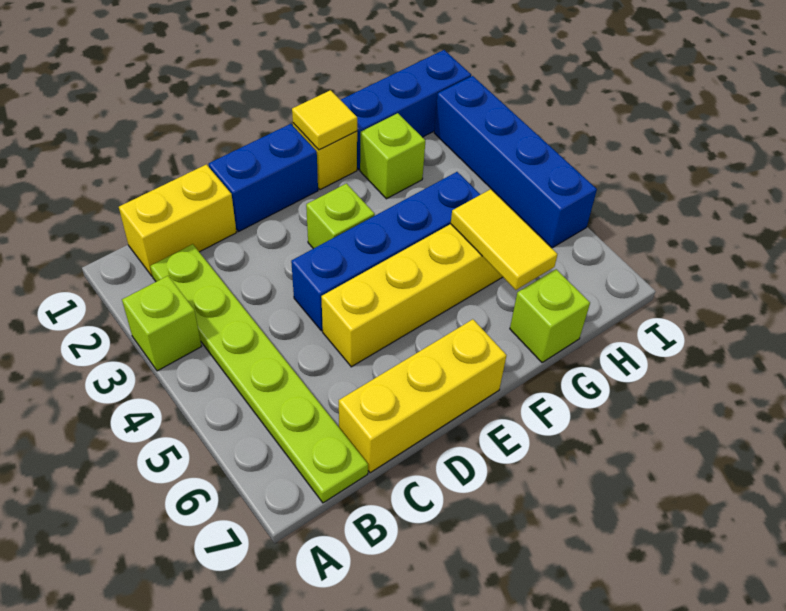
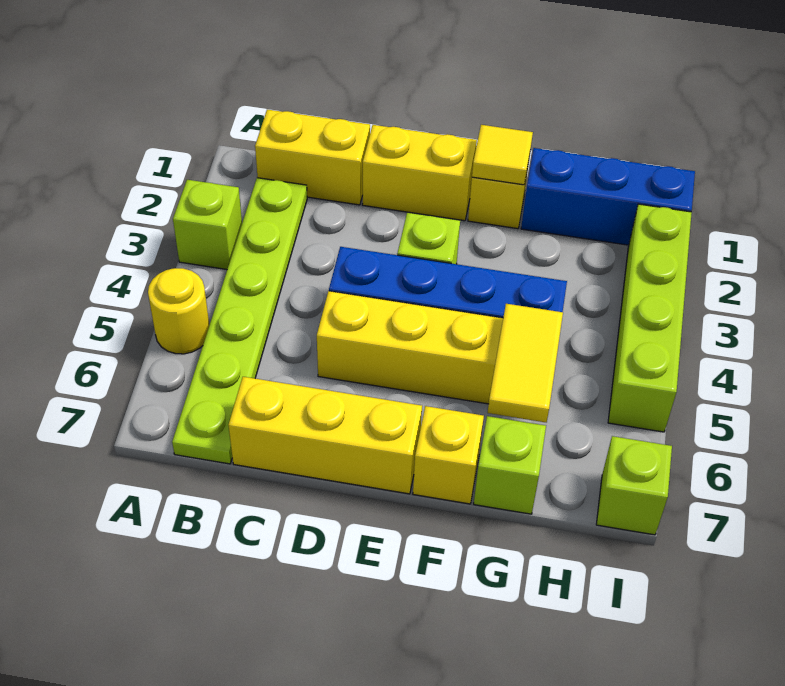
none -> yellow 1x1 round brick [148,268,209,354]
blue 1x2 brick [209,124,318,231] -> yellow 1x2 brick [362,125,477,221]
none -> yellow 1x1 brick [413,406,484,504]
lime 1x1 brick [360,113,425,199] -> lime 1x1 brick moved to [596,436,672,535]
blue 1x4 brick [434,76,597,248] -> lime 1x4 brick [608,204,692,432]

